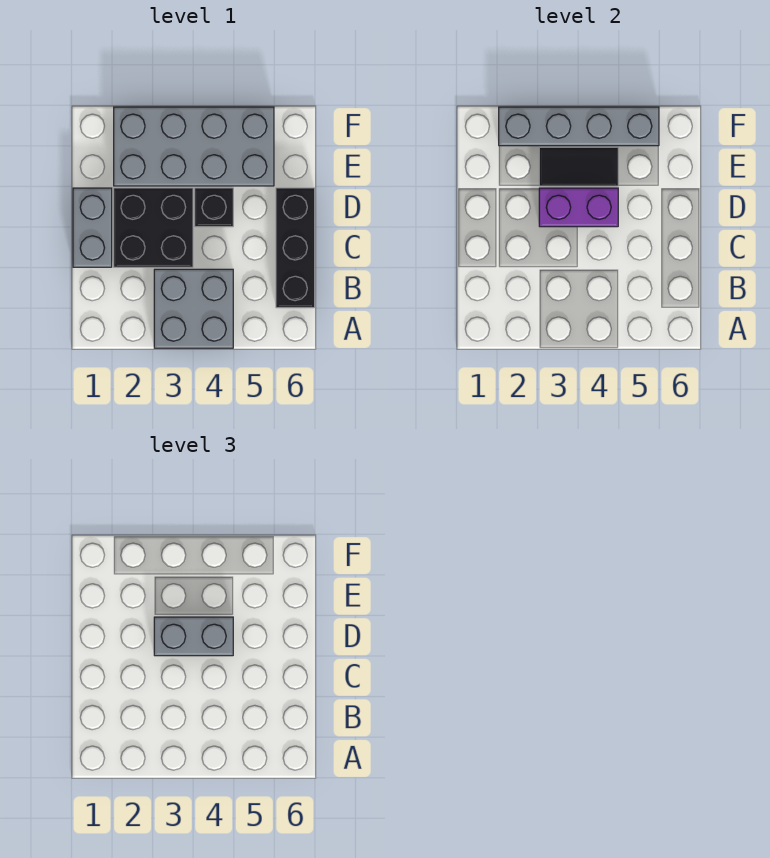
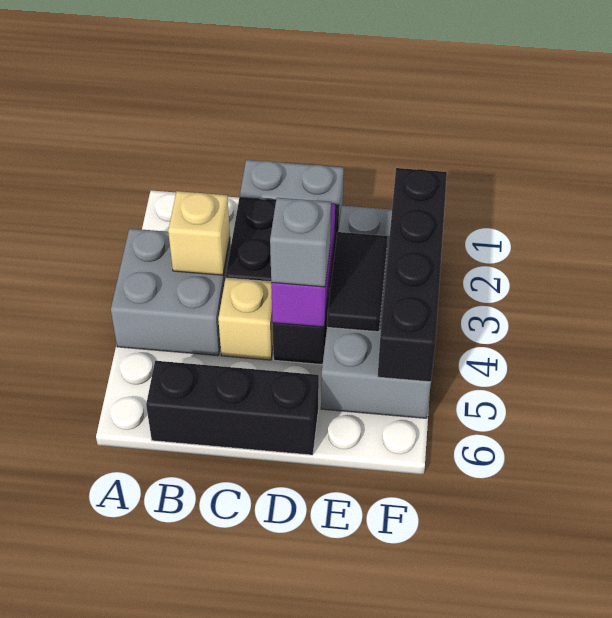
none -> tan 1x1 brick [168,191,230,275]
none -> tan 1x1 brick [218,278,273,360]
grey 1x2 brick [154,617,233,656] -> grey 1x1 brick [270,198,331,287]
grey 1x4 brick [499,107,659,146] -> black 1x4 brick [378,168,447,382]

